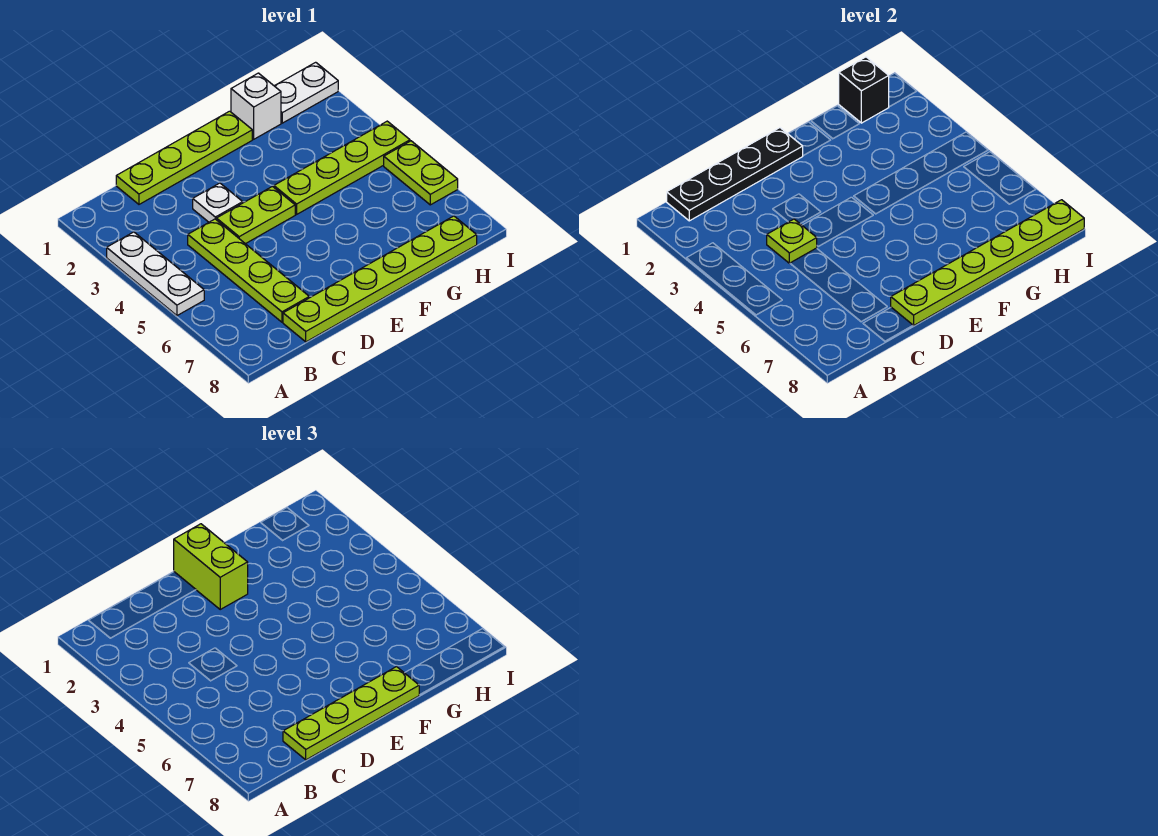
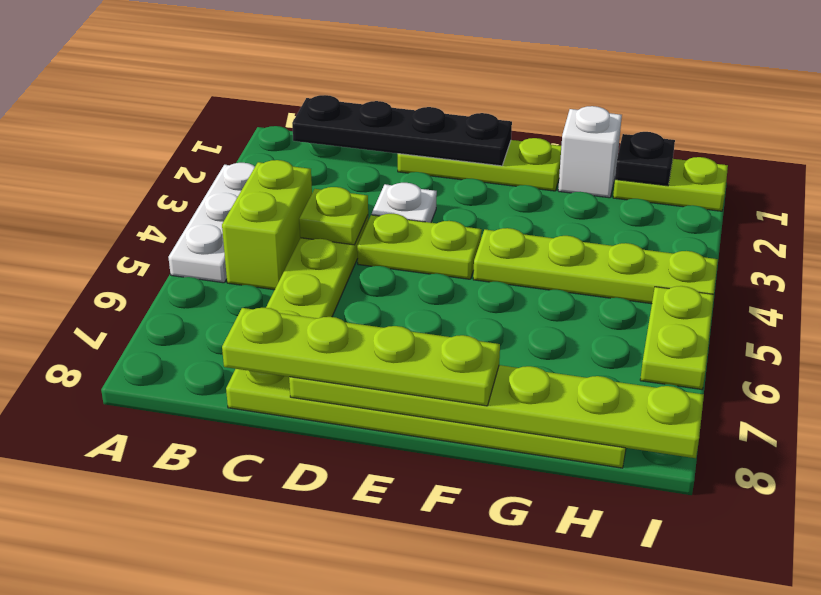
lime 1x4 plate [116,111,252,204] -> lime 1x3 plate [398,138,561,191]
lime 1x2 brick [174,524,248,609] -> lime 1x2 brick moved to [222,160,312,290]
white 1x2 plate [275,62,338,123] -> lime 1x2 plate [613,157,728,211]
black 1x1 brick [839,57,889,123] -> black 1x1 plate [615,132,675,186]

